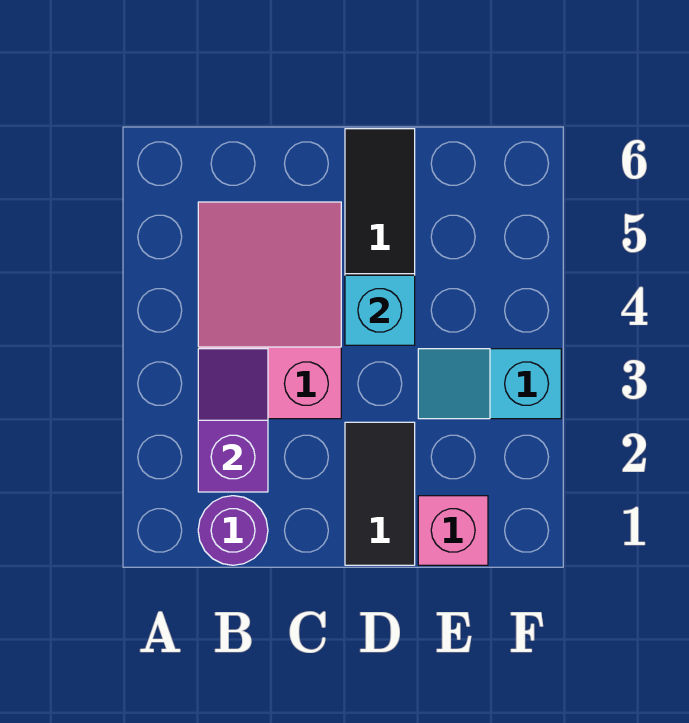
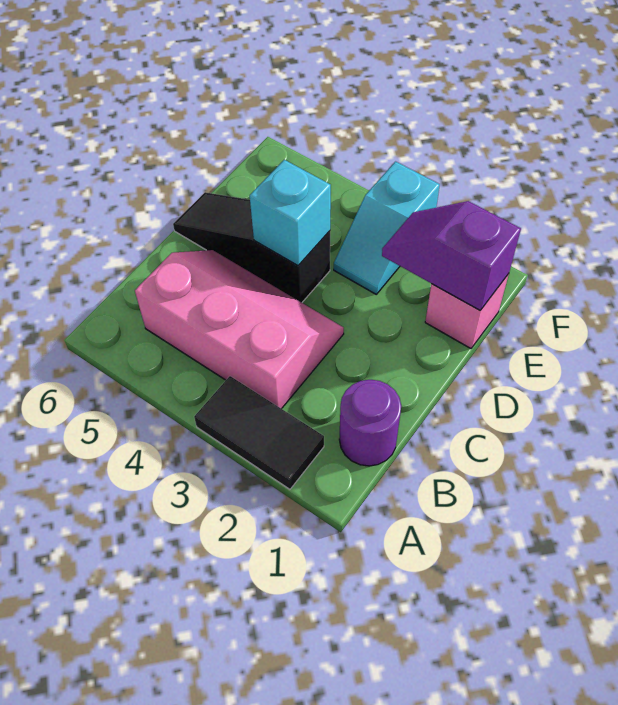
purple 1x2 slope [198,349,268,492] -> purple 1x2 slope moved to [382,201,521,310]
pink 2x3 slope [198,202,341,419] -> pink 2x3 slope turned to [135,250,344,409]
black 1x2 tile [345,422,415,565] -> black 1x2 tile moved to [194,376,324,489]

